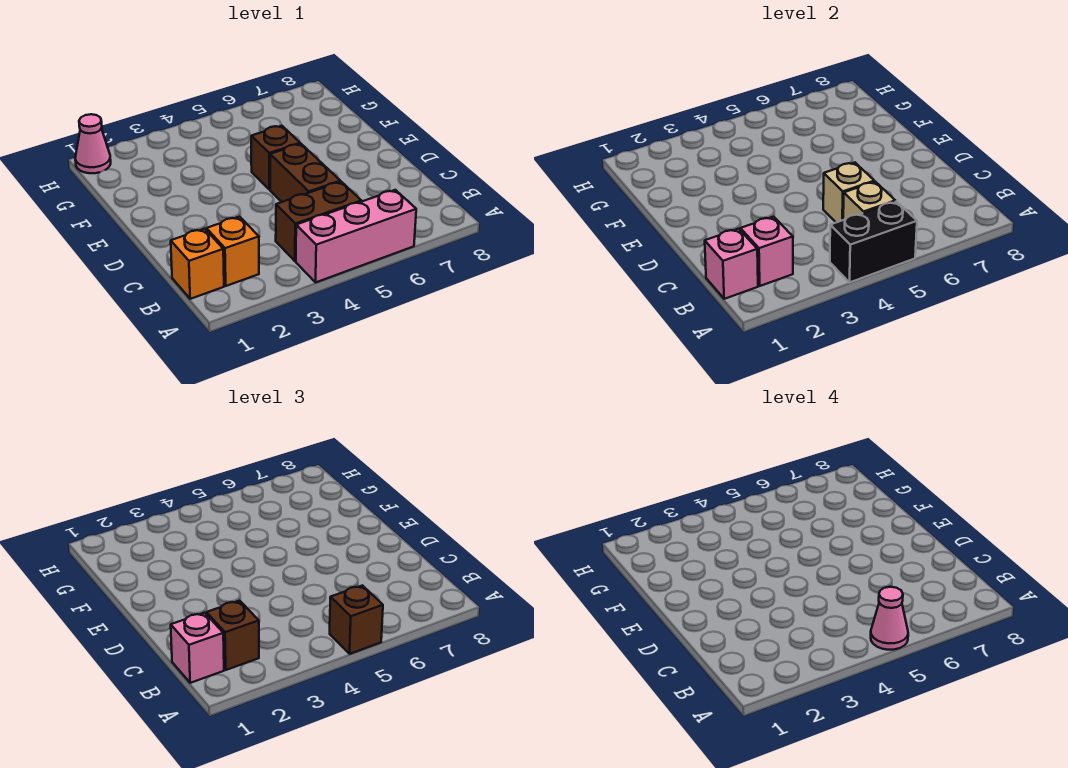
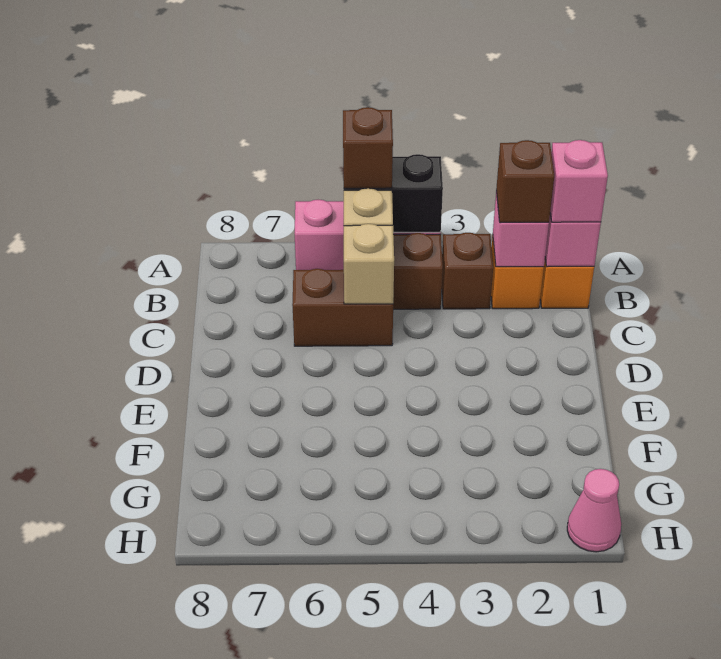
pink 1x1 cone [871,587,908,650] -> none
brown 1x2 brick [270,144,340,202] -> brown 1x2 brick turned to [292,269,393,346]
brown 1x1 brick [251,126,300,190] -> brown 1x1 brick moved to [442,233,493,309]

